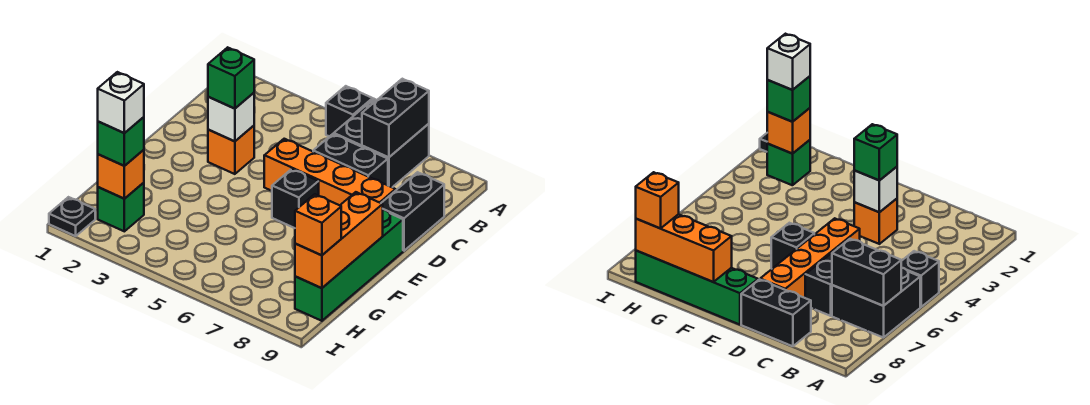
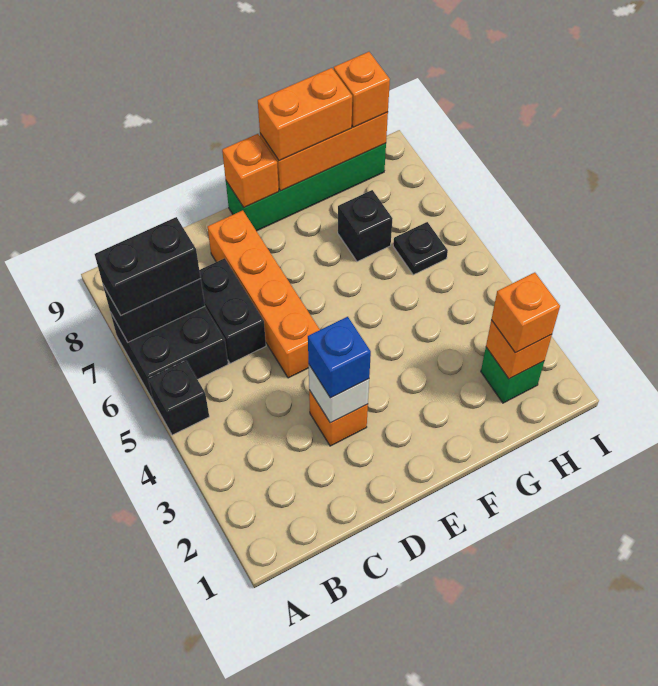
black 1x2 brick [381,172,444,251] -> black 1x2 brick moved to [95,217,201,315]
green 1x1 brick [208,47,254,109] -> blue 1x1 brick [308,317,371,398]
black 1x1 brick [272,169,319,228] -> black 1x1 brick moved to [338,190,393,262]
none -> orange 1x1 brick [222,134,279,207]
none -> orange 1x2 brick [258,68,352,161]
green 1x1 brick [98,117,144,166] -> orange 1x1 brick [491,273,560,353]
white 1x1 brick [98,72,144,133] -> none
black 1x1 plate [49,197,95,236] -> black 1x1 plate moved to [393,222,448,275]

